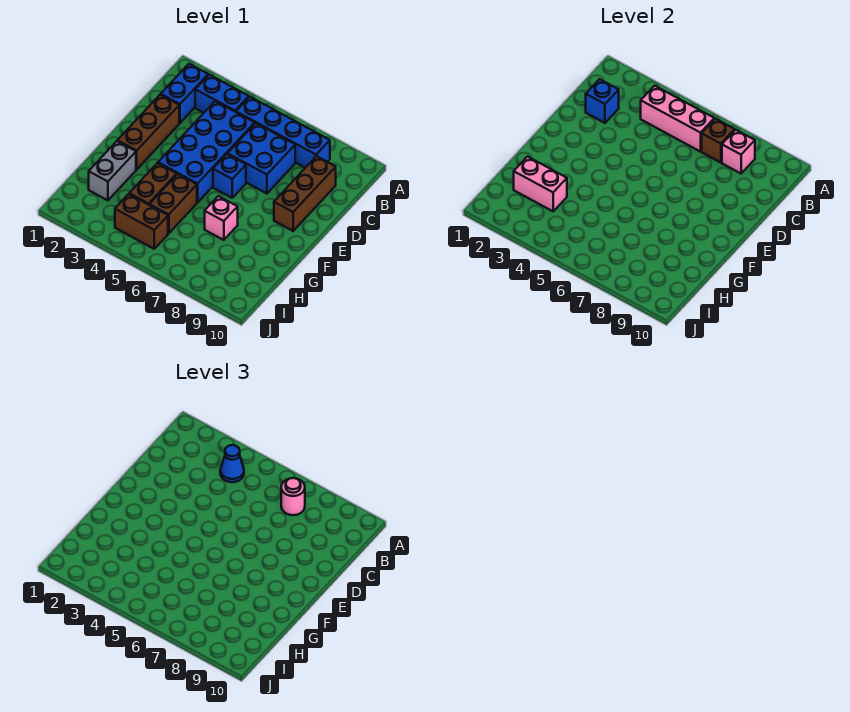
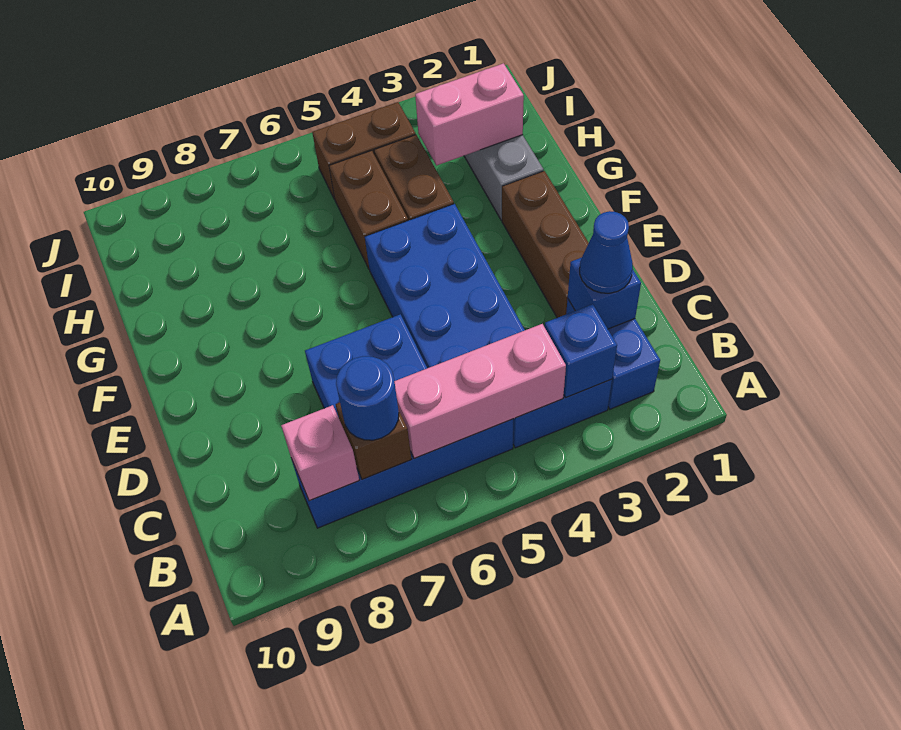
blue 1x1 cone [220,445,244,482] -> blue 1x1 cone moved to [580,211,633,293]
pink 1x1 round brick [281,478,305,515] -> blue 1x1 round brick [336,356,399,440]
brown 1x3 brick [274,156,336,231] -> none
blue 1x1 brick [213,154,246,198] -> blue 1x1 brick moved to [545,304,617,397]
pink 1x1 brick [205,196,238,240] -> none

